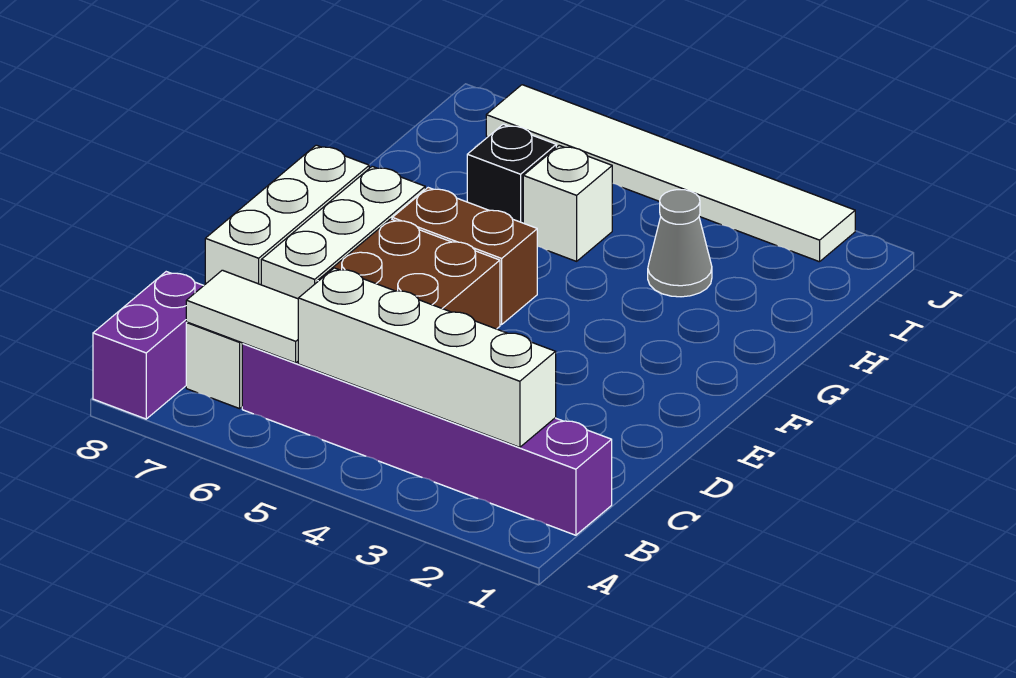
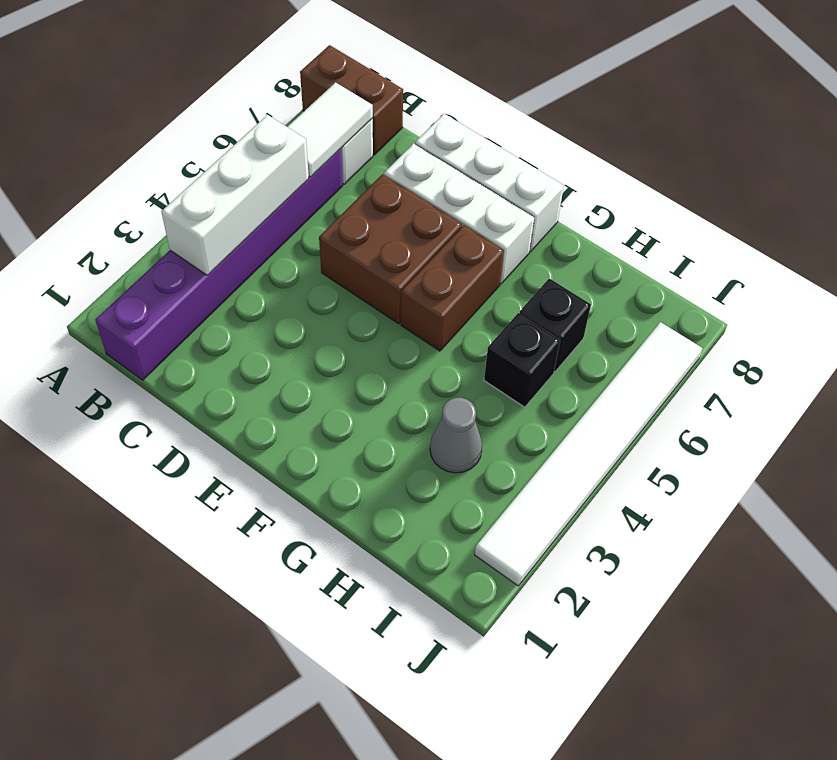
purple 1x2 brick [93,272,204,419] -> brown 1x2 brick [300,45,403,155]
white 1x4 brick [298,268,556,447] -> white 1x3 brick [161,115,309,275]
white 1x1 brick [523,146,612,261] -> black 1x1 brick [484,313,560,407]

